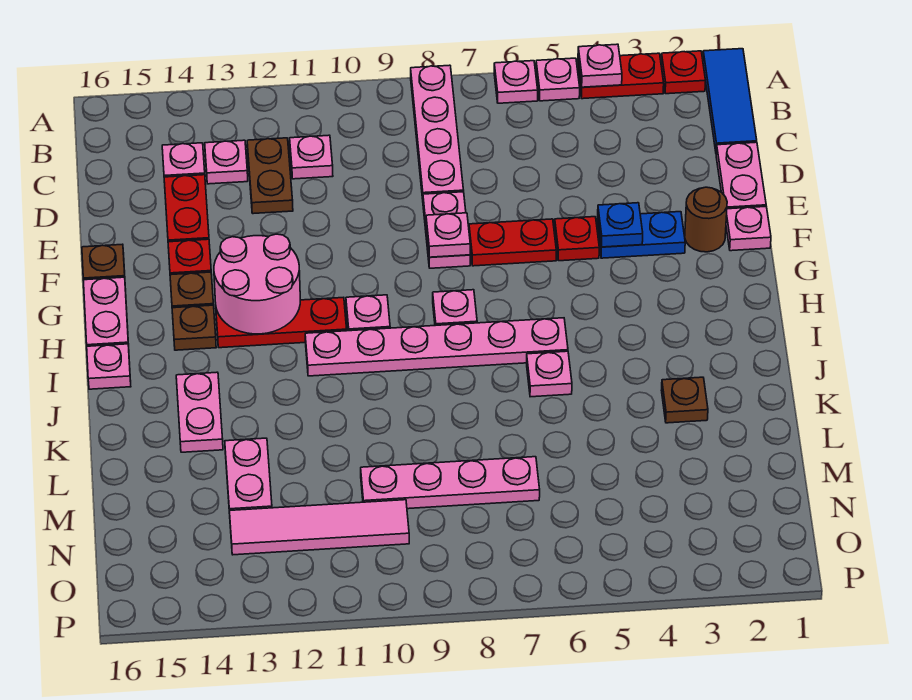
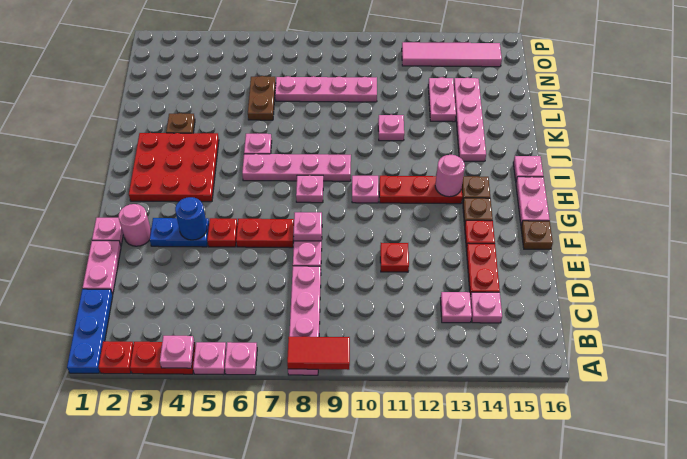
blue 1x3 tile [703,49,757,151] -> blue 1x3 plate [67,289,113,373]
none -> red 1x2 tile [287,337,350,370]
pink 1x1 plate [290,135,333,179] -> pink 1x1 plate moved to [378,115,404,141]
brown 1x2 plate [247,138,293,214] -> brown 1x2 plate moved to [248,76,276,120]
none -> red 1x1 plate [380,243,409,272]
brown 1x1 round brick [685,187,727,252] -> pink 1x1 round brick [118,204,151,246]
blue 1x1 plate [598,203,643,247] -> blue 1x1 round brick [175,197,207,240]
pink 2x2 round brick [214,234,300,334] -> pink 1x1 round brick [435,155,465,197]
none -> red 3x3 plate [129,133,219,202]
pink 1x6 plate [305,318,568,376] -> pink 1x4 plate [242,154,351,181]
pink 1x2 plate [176,372,223,452] -> pink 1x4 plate [454,77,486,161]
pink 1x4 tile [229,500,409,555] -> pink 1x4 tile moved to [402,42,502,67]

